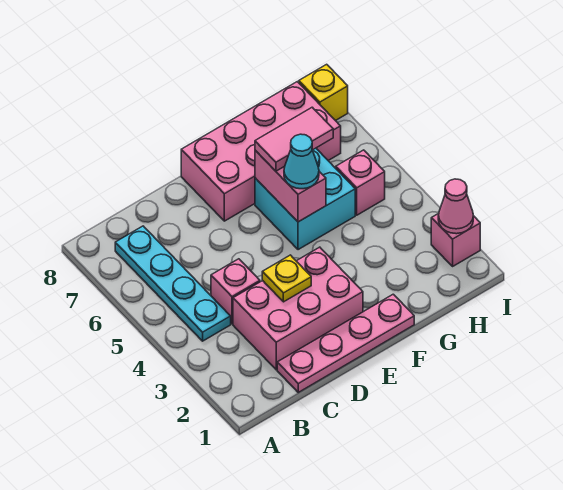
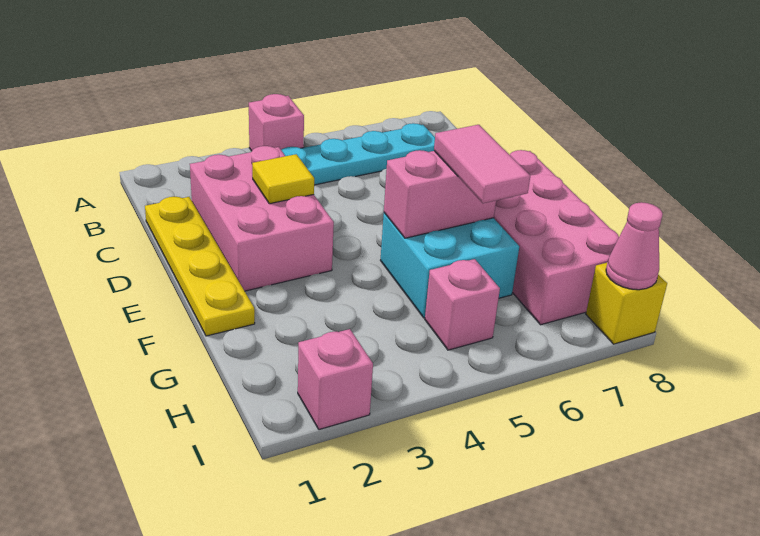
pink 1x4 plate [277,294,414,392] -> yellow 1x4 plate [145,197,255,336]
pink 1x1 brick [211,259,260,324] -> pink 1x1 brick moved to [249,94,304,151]
yellow 1x1 plate [262,255,311,302] -> yellow 1x1 tile [252,154,314,204]
cyan 1x1 cone [284,134,319,189] -> none
pink 1x1 cone [438,179,473,234] -> pink 1x1 cone moved to [606,202,663,290]

